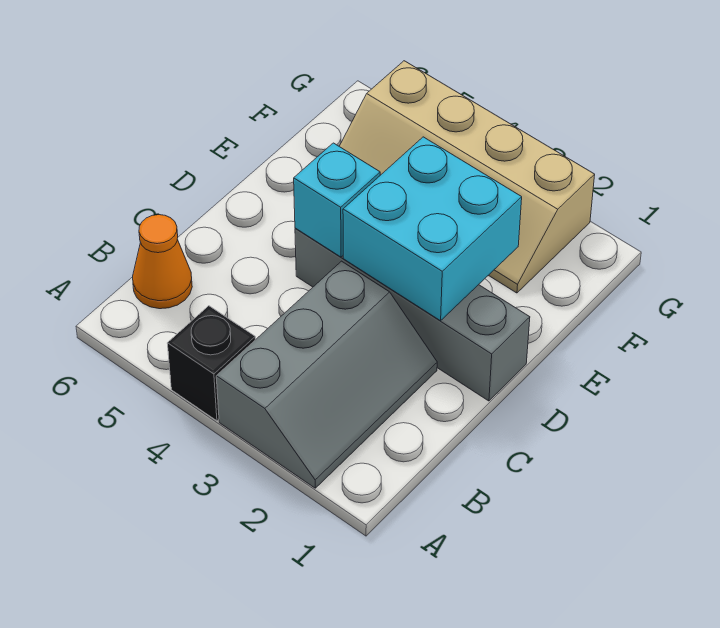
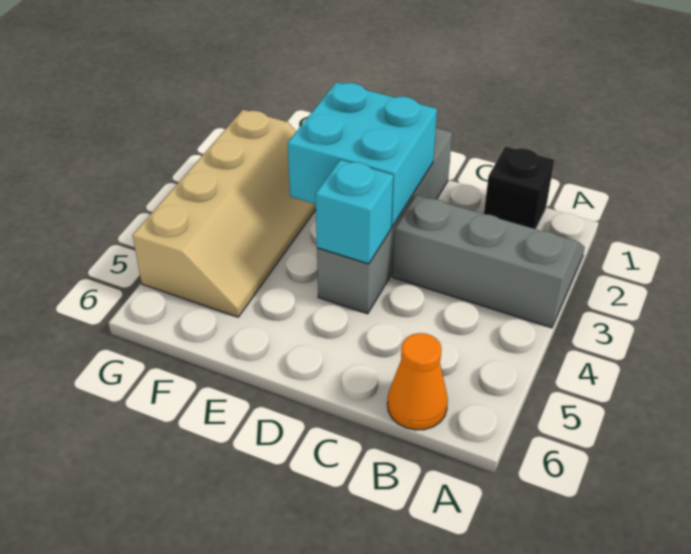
black 1x1 brick [167,306,255,421] -> black 1x1 brick moved to [484,146,554,229]

